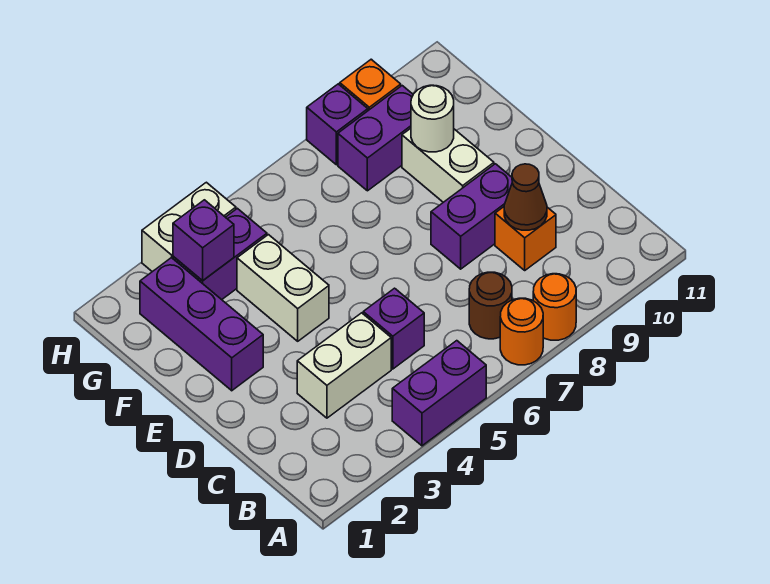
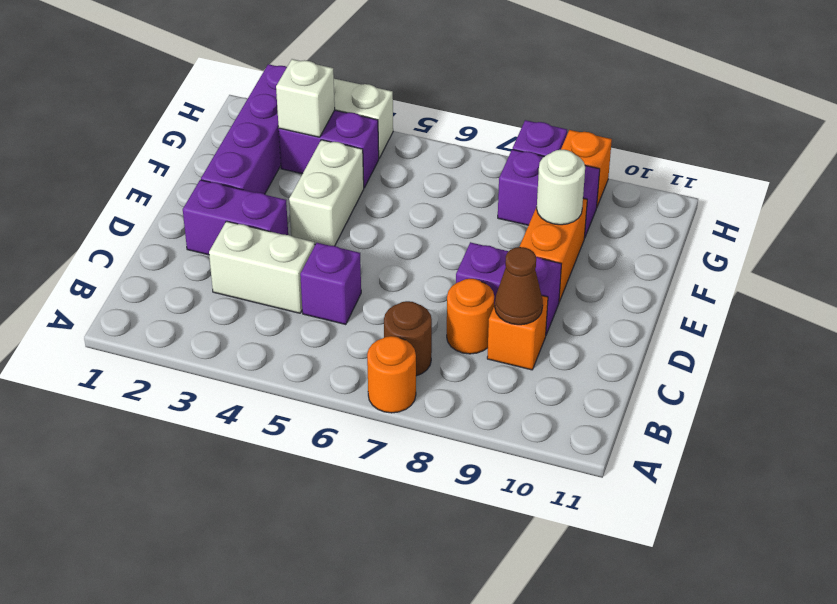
purple 1x2 brick [392,341,486,446] -> purple 1x2 brick moved to [183,180,288,255]
orange 1x1 round brick [533,274,576,340] -> orange 1x1 round brick moved to [447,279,494,354]
purple 1x3 brick [140,258,263,391] -> purple 1x4 brick [201,64,287,194]
white 1x2 brick [402,128,494,202] -> orange 1x2 brick [520,199,587,302]
purple 1x1 brick [173,200,234,281] -> white 1x1 brick [276,59,335,137]

